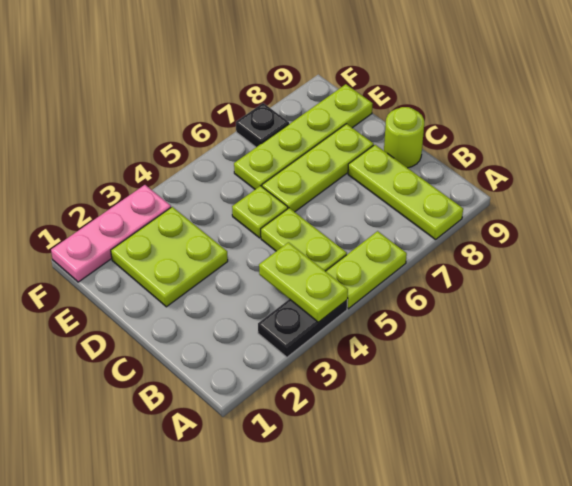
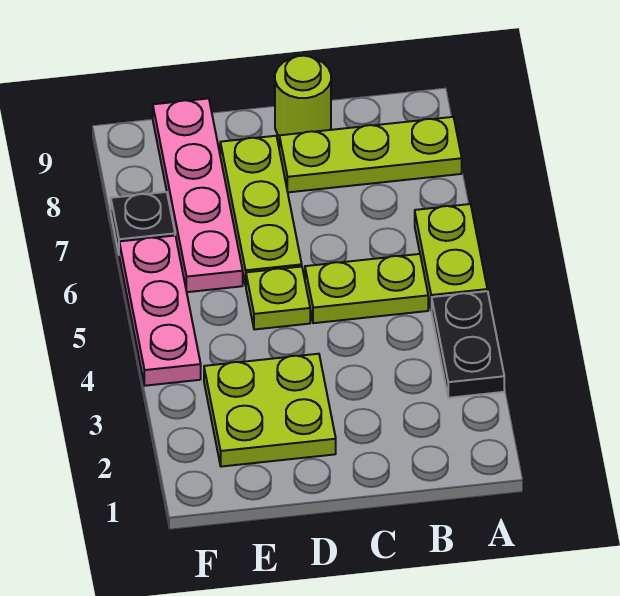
lime 1x2 plate [259,242,348,322] -> none
lime 1x4 plate [234,84,373,189] -> pink 1x4 plate [153,98,243,292]
pink 1x3 plate [51,185,171,282] -> pink 1x3 plate moved to [119,235,201,386]

